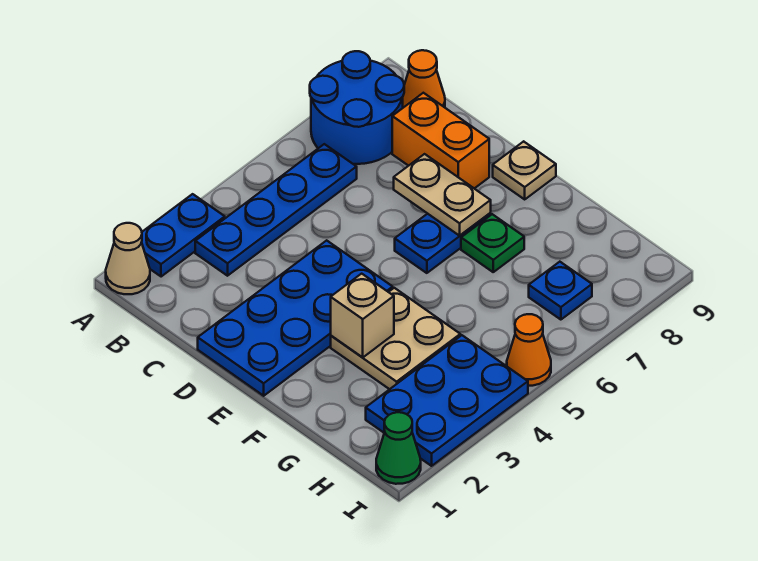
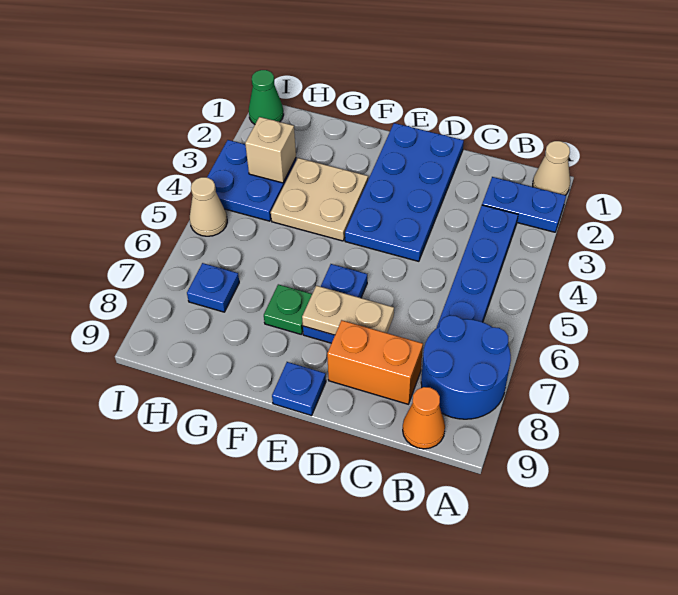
blue 1x2 plate [142,194,225,277] -> blue 1x2 plate turned to [482,177,566,232]
tan 1x1 plate [493,141,556,199] -> blue 1x1 plate [272,362,326,416]
tan 1x1 brick [331,274,394,357] -> tan 1x1 brick moved to [245,117,296,183]
blue 2x3 plate [366,335,528,466] -> blue 2x2 plate [207,140,296,221]
orange 1x1 cone [507,314,551,386] -> tan 1x1 cone [190,177,227,236]

